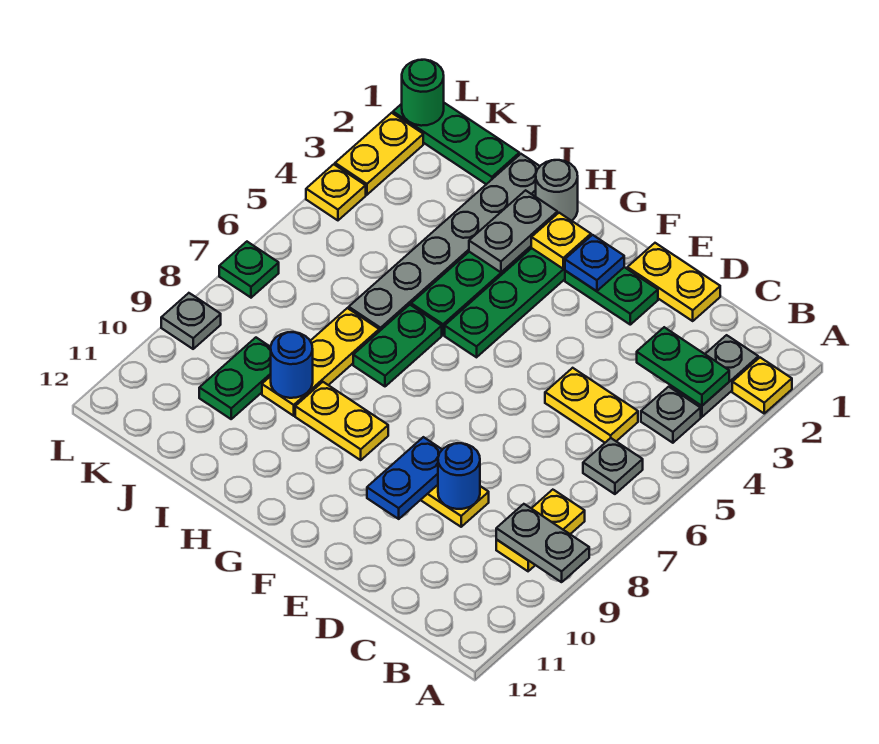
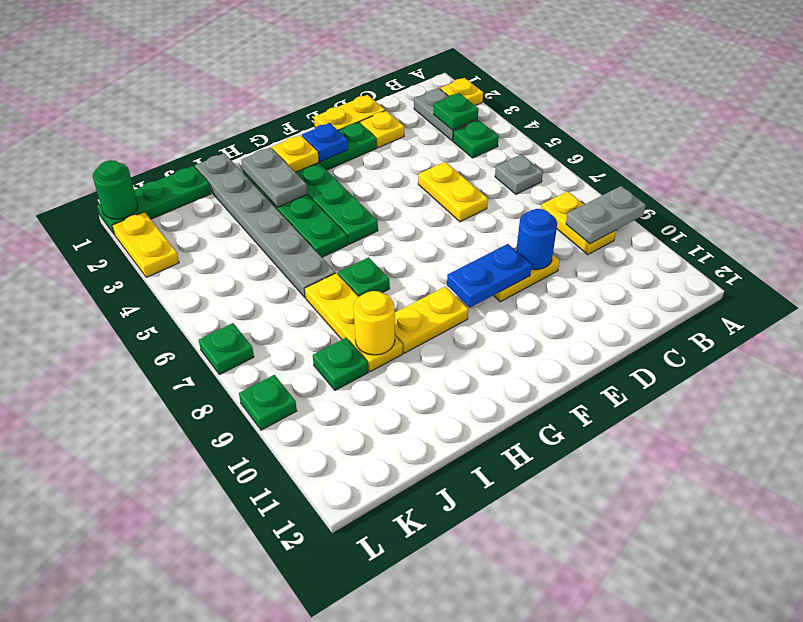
green 1x2 plate [637,327,729,406] -> green 1x1 plate [434,93,478,130]
grey 1x1 plate [641,387,701,443] -> green 1x1 plate [453,120,499,158]
yellow 1x2 plate [545,368,638,443] -> yellow 1x2 plate turned to [418,162,488,222]
blue 1x2 plate [367,437,442,519] -> blue 1x2 plate turned to [447,244,532,308]
grey 1x1 round brick [536,160,578,221] -> none
green 1x2 plate [353,305,442,386] -> green 1x1 plate [338,258,390,297]
blue 1x1 round brick [271,332,313,398] -> yellow 1x1 round brick [354,291,395,355]
green 1x2 plate [199,338,271,419] -> green 1x1 plate [313,338,368,390]
yellow 1x1 plate [306,164,366,220] -> yellow 1x1 plate moved to [360,111,404,148]
grey 1x1 plate [161,293,221,349] -> green 1x1 plate [239,375,297,430]

